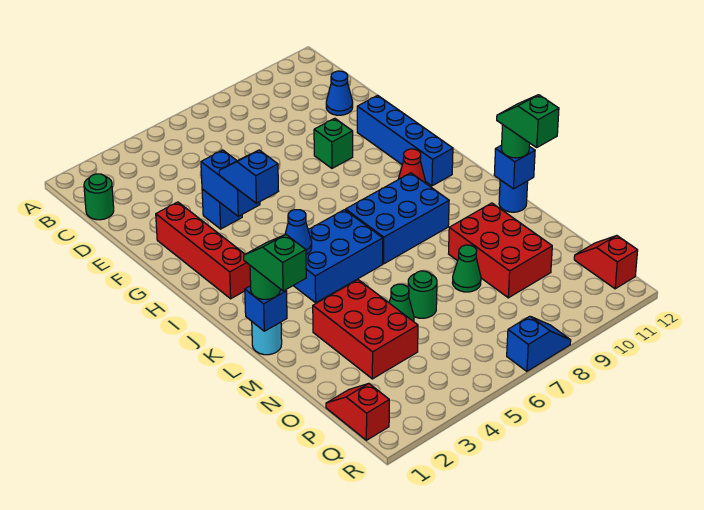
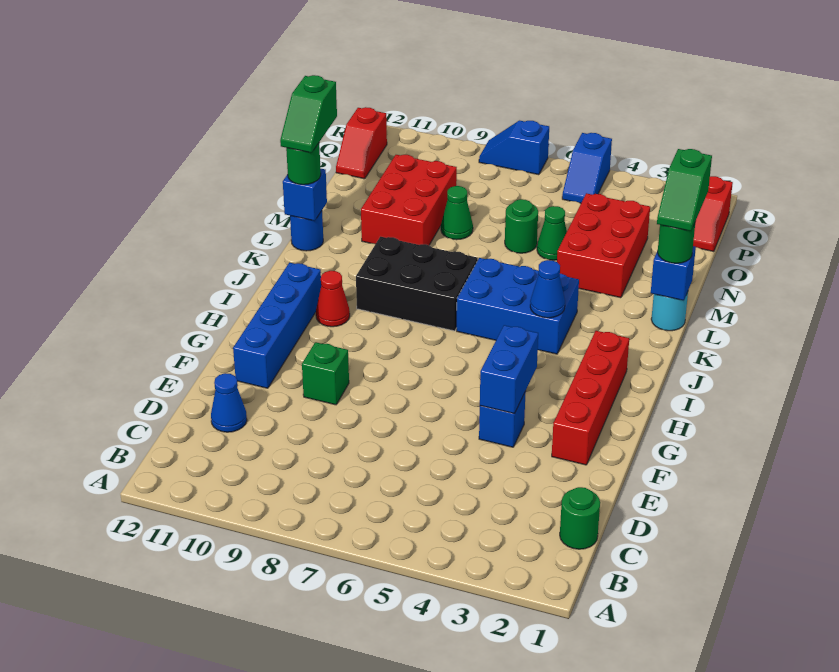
blue 1x2 slope [219,150,278,203] -> blue 1x2 slope moved to [562,133,612,203]
blue 2x3 brick [346,173,449,264] -> black 2x3 brick [356,237,478,331]

